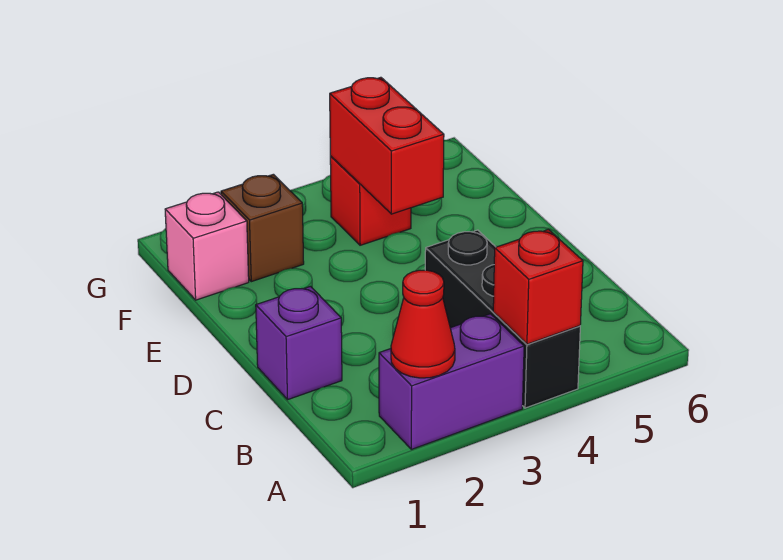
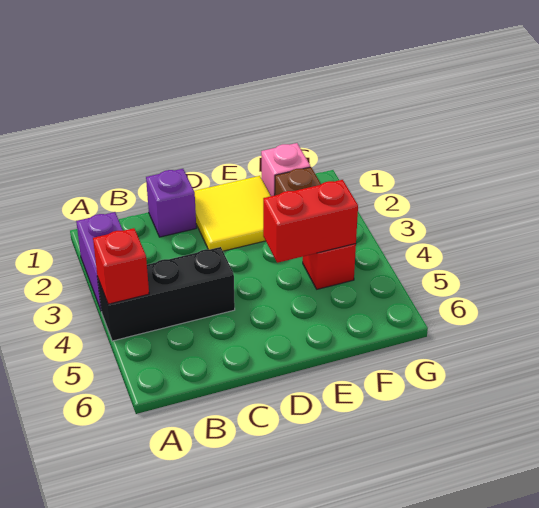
red 1x1 cone [391,270,455,378] -> none
none -> yellow 2x2 tile [194,176,270,251]

